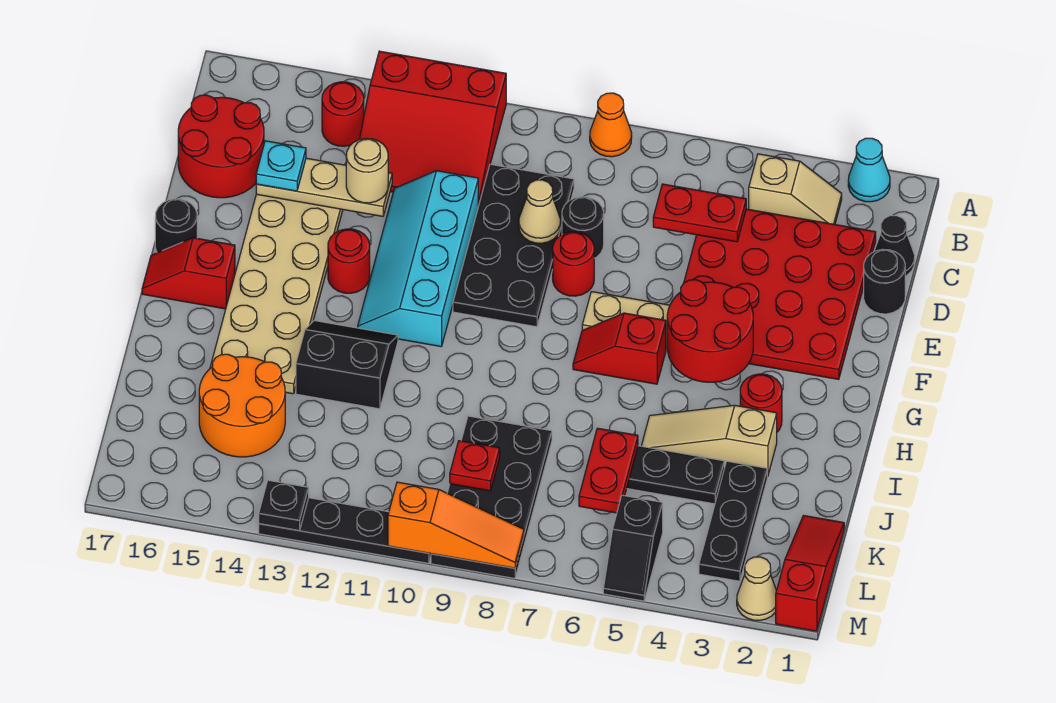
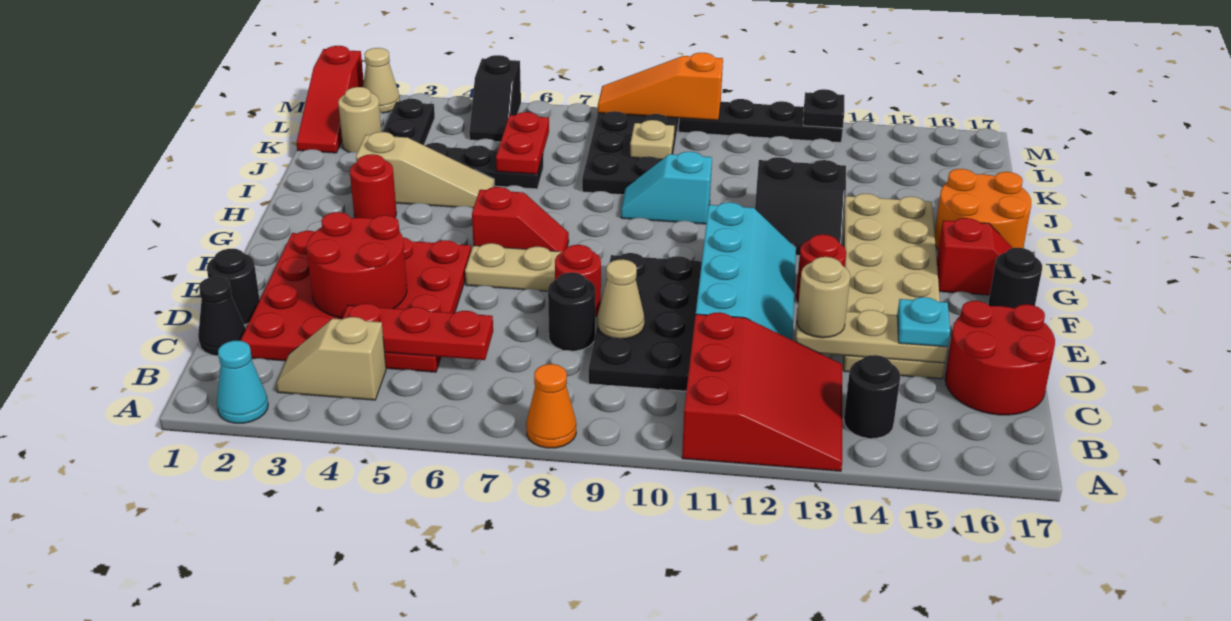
red 3x3 slope [359,51,506,206] -> red 3x3 slope turned to [682,312,842,471]
red 1x1 round brick [322,82,364,146] -> black 1x1 round brick [844,355,900,438]
red 1x2 plate [653,184,746,242] -> red 1x3 plate [342,303,493,360]
red 2x2 round brick [667,280,753,382] -> red 2x2 round brick moved to [307,212,407,318]
none -> cyan 1x2 slope [621,152,712,224]
orange 2x2 round brick [199,354,285,457] -> orange 2x2 round brick moved to [935,169,1031,249]
none -> tan 1x1 round brick [338,87,381,152]
red 1x1 plate [450,441,500,491] -> tan 1x1 plate [630,120,674,160]
black 1x2 slope [603,495,663,601] -> black 1x2 slope turned to [469,55,521,142]

